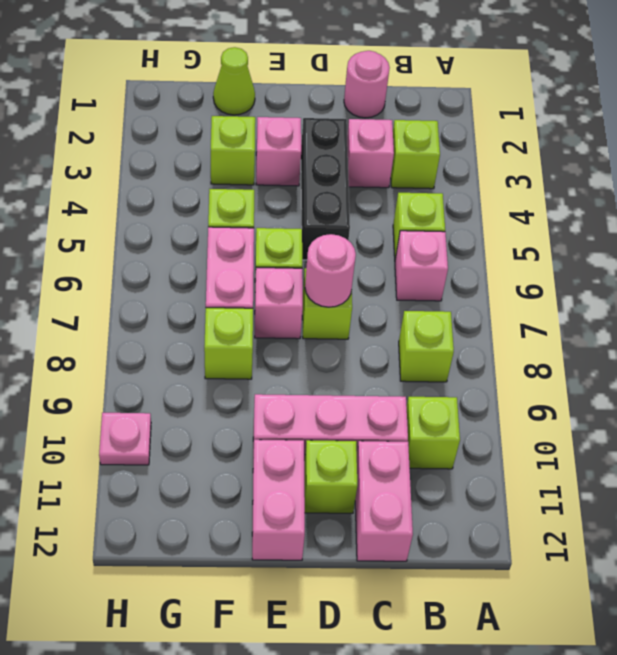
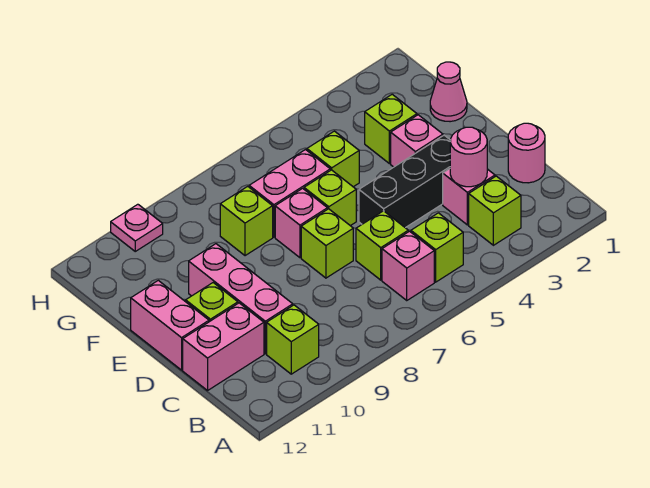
lime 1x1 brick [399,311,454,382] -> lime 1x1 brick moved to [356,211,408,280]
pink 1x1 round brick [305,234,356,307] -> pink 1x1 round brick moved to [450,127,487,187]
pink 1x2 brick [252,440,305,560] -> pink 1x2 brick turned to [131,280,209,370]
lime 1x1 cone [213,47,255,115] -> pink 1x1 cone [430,62,467,122]

